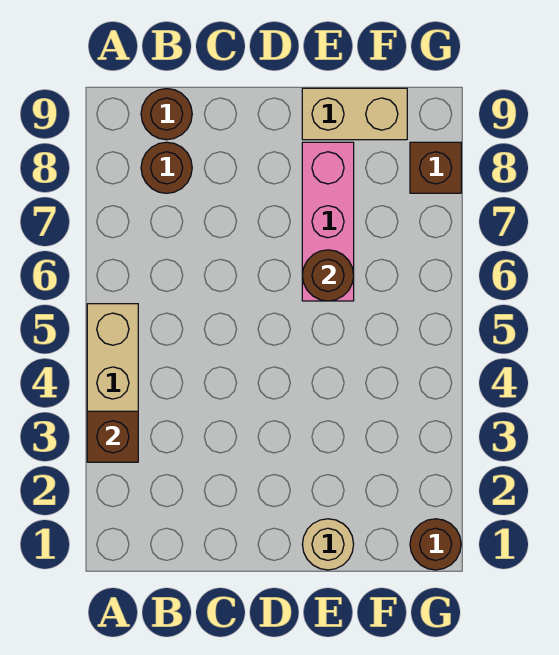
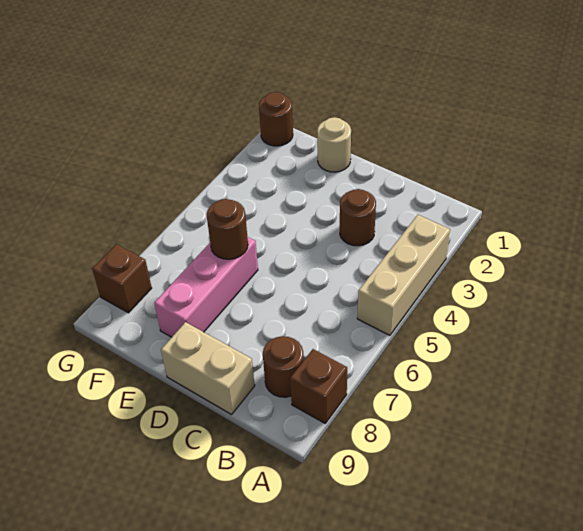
brown 1x1 brick [87,411,138,462] -> brown 1x1 brick moved to [290,349,347,423]
brown 1x1 round brick [141,89,192,140] -> brown 1x1 round brick moved to [340,189,376,246]
tan 1x2 brick [302,88,407,140] -> tan 1x2 brick moved to [161,322,255,415]

